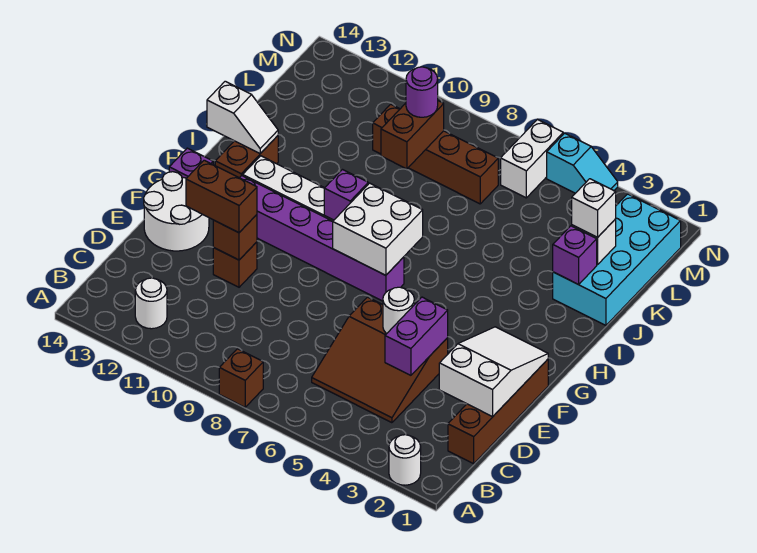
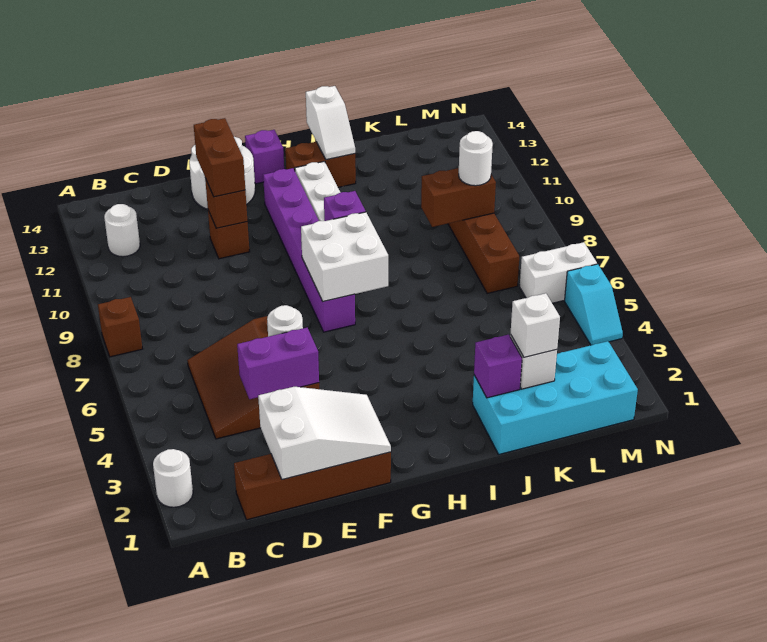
purple 1x1 round brick [406,67,438,117] -> white 1x1 round brick [459,131,493,186]

